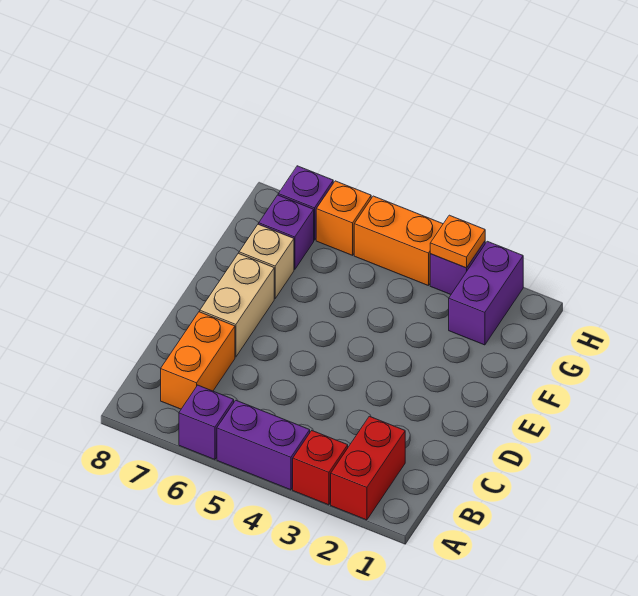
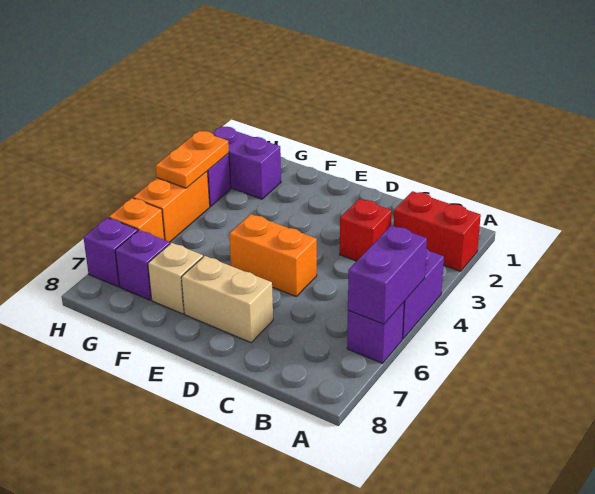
red 1x1 brick [293,431,348,505] -> red 1x1 brick moved to [340,199,392,261]
none -> purple 1x2 brick [348,225,427,324]
orange 1x2 brick [161,312,235,409] -> orange 1x2 brick moved to [229,214,317,296]
orange 1x1 plate [430,215,485,268] -> orange 1x2 plate [156,131,229,188]

